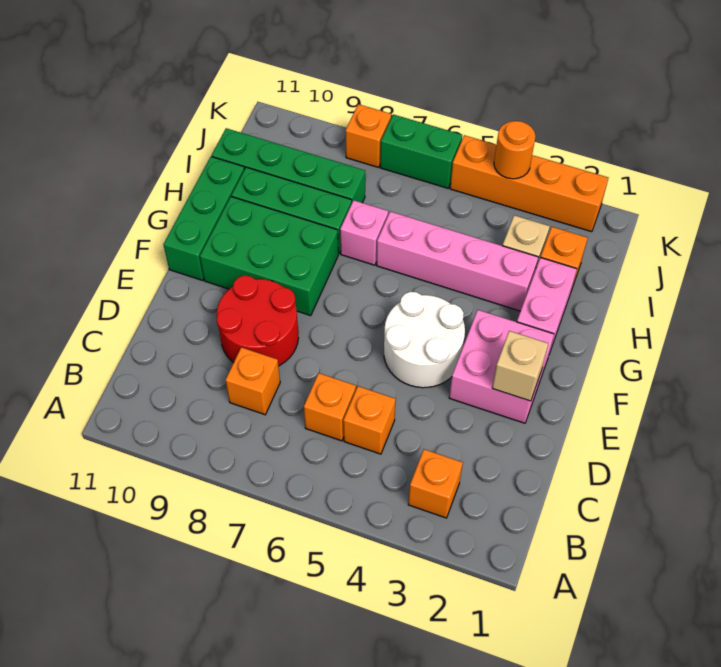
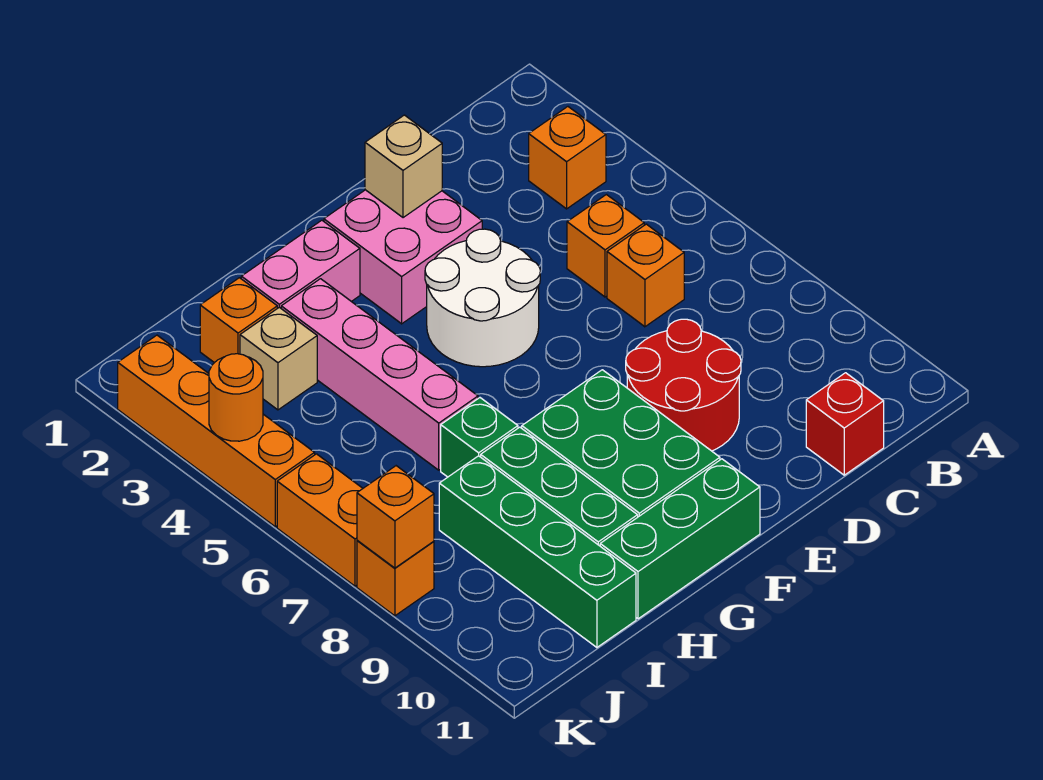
orange 1x1 brick [225,347,280,415] -> orange 1x1 brick moved to [357,466,434,568]
none -> red 1x1 brick [806,373,884,475]
pink 1x1 brick [340,200,388,265] -> green 1x1 brick [441,398,518,477]
green 1x2 brick [380,114,462,188] -> orange 1x2 brick [277,454,363,586]

